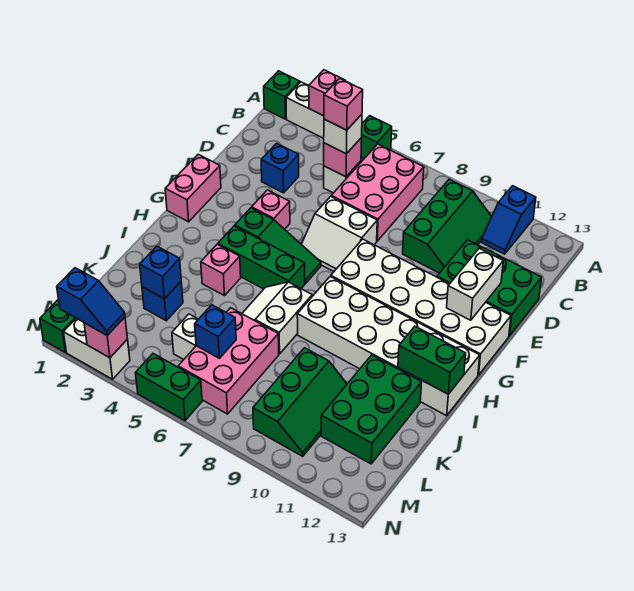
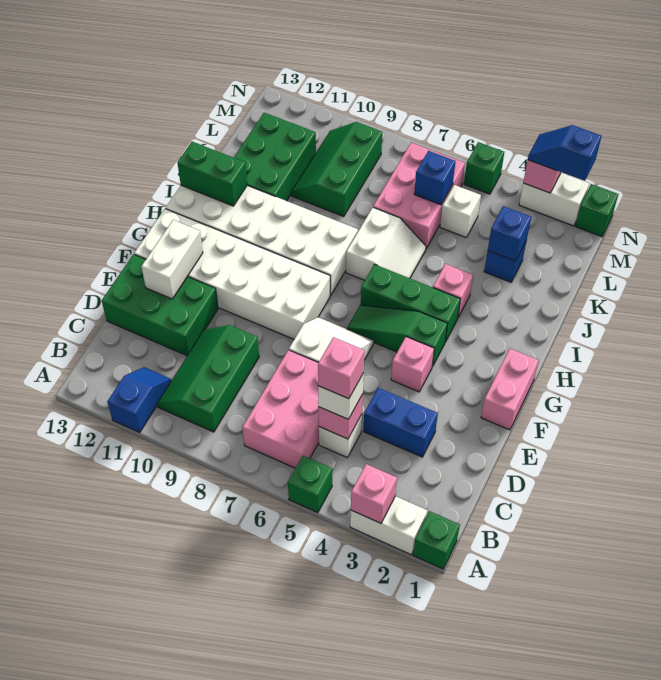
blue 1x1 brick [261,143,299,193] -> blue 1x2 brick [363,388,438,457]
green 1x2 brick [136,354,202,420] -> green 1x1 brick [464,142,504,194]

